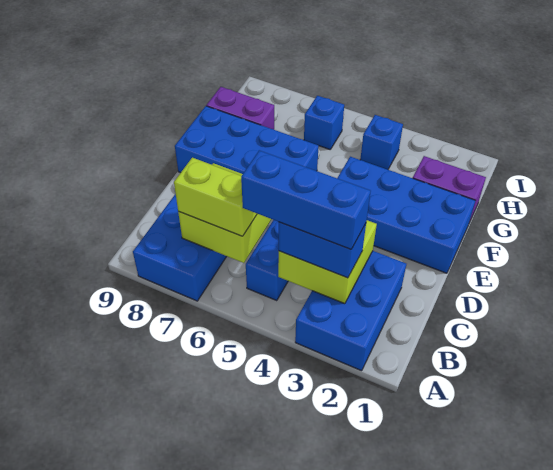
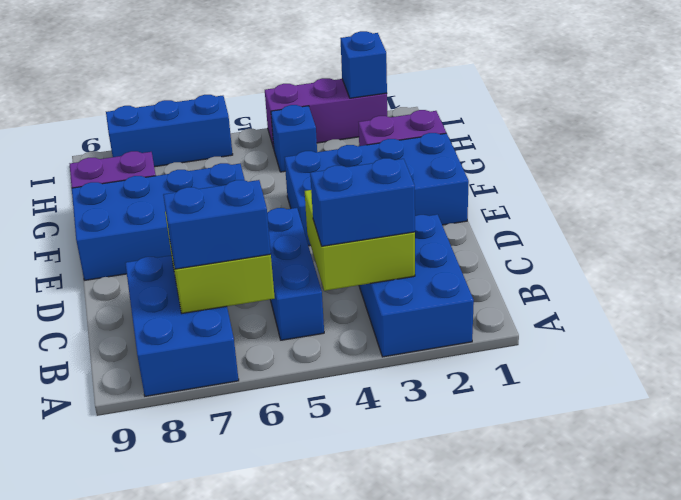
blue 1x3 brick [241,150,371,249] -> blue 1x3 brick moved to [106,95,233,167]
lime 1x2 brick [174,158,257,236] -> blue 1x2 brick [163,180,271,269]
blue 1x1 brick [304,96,344,149] -> blue 1x1 brick moved to [341,31,387,98]
none -> purple 1x3 brick [265,78,387,148]

